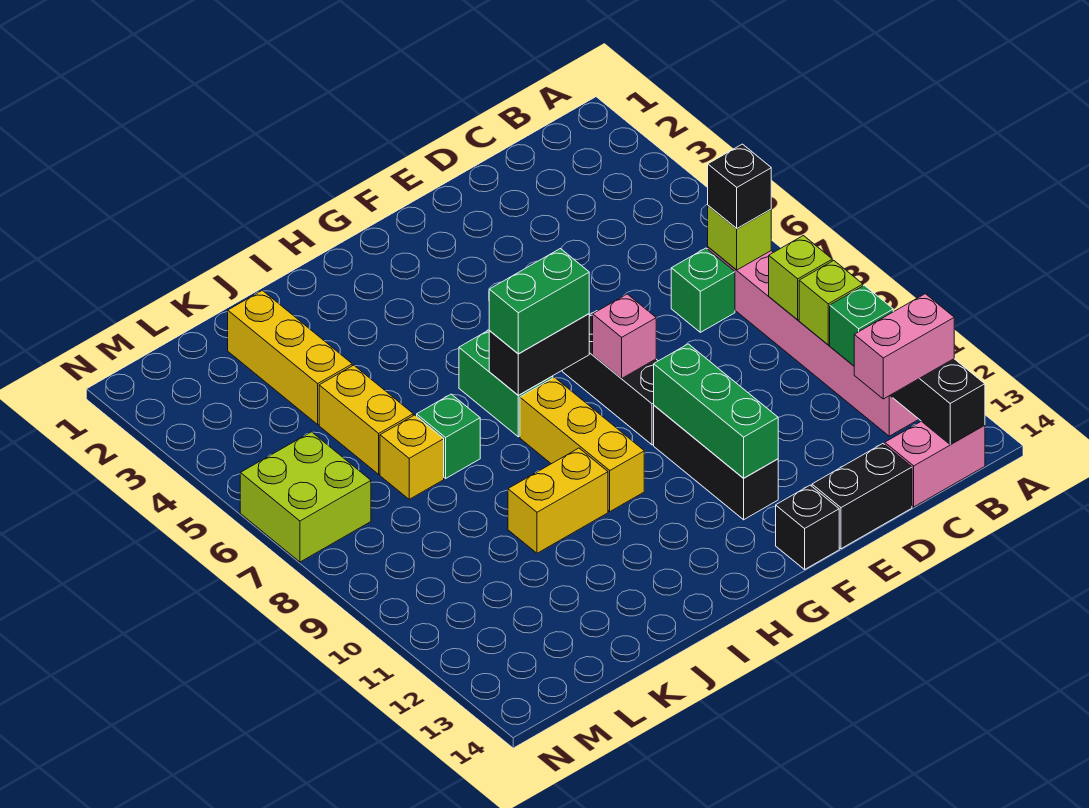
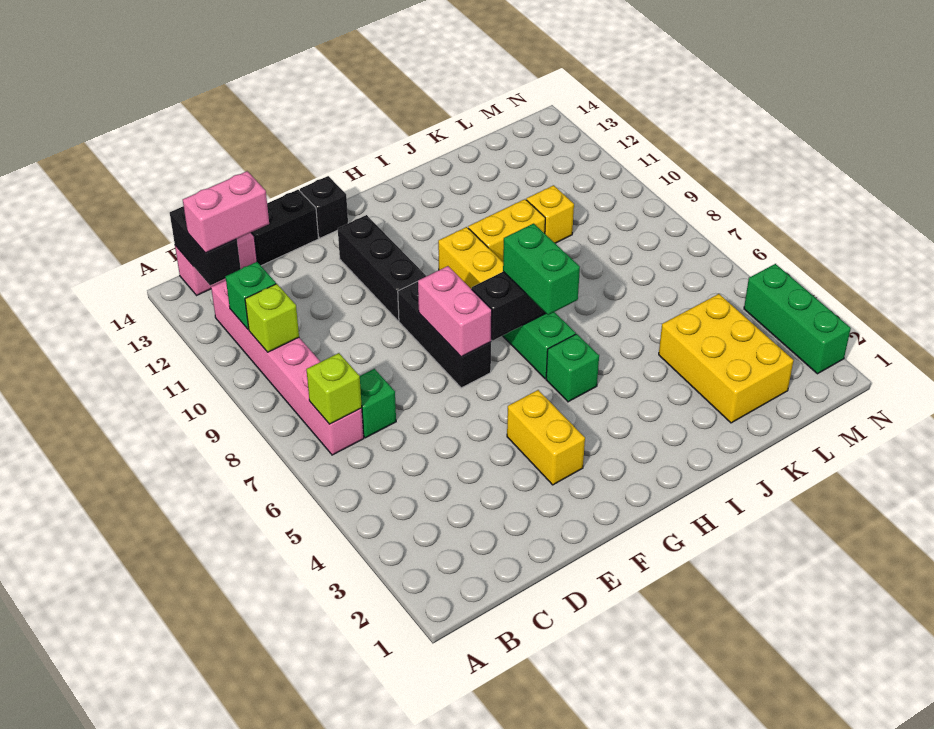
black 1x1 brick [708,144,771,228] -> none
lime 1x1 brick [769,236,832,320] -> none
pink 1x1 brick [593,294,656,379] -> pink 1x2 brick [418,266,492,357]
green 1x3 brick [654,344,778,478] -> green 1x3 brick moved to [744,264,851,374]
green 1x2 brick [489,249,589,354] -> green 1x2 brick turned to [503,223,580,315]
green 1x1 brick [417,394,480,478] -> green 1x1 brick moved to [546,334,599,402]
yellow 1x3 brick [228,290,352,424] -> yellow 2x3 brick [659,294,794,423]
yellow 1x2 brick [319,365,413,474] -> yellow 1x2 brick moved to [507,390,585,485]
yellow 1x1 brick [380,415,444,499] -> yellow 1x1 brick moved to [526,185,574,243]
lime 2x2 brick [240,432,371,562] -> none

